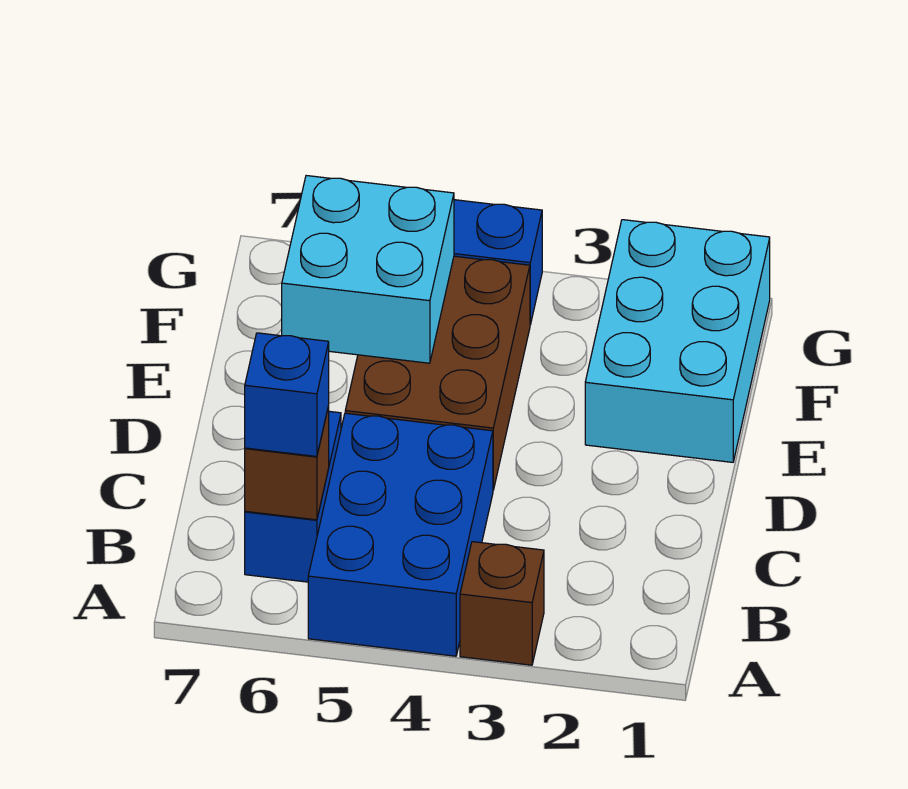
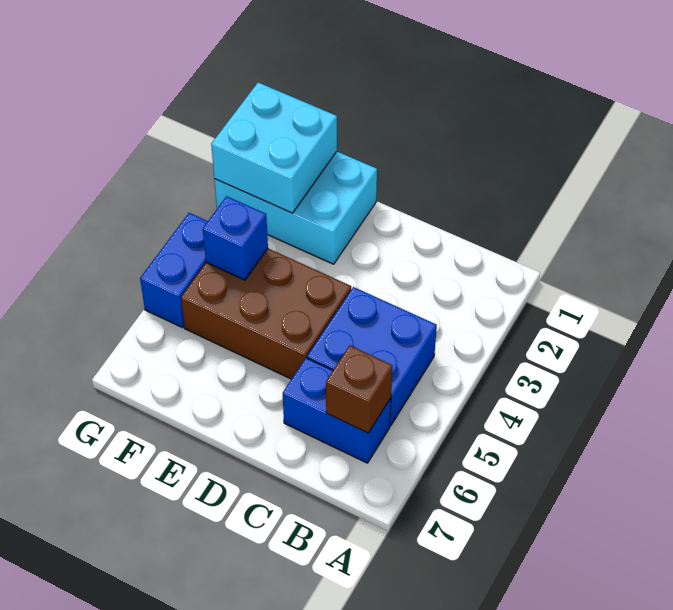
brown 1x1 brick [460,542,544,665] -> none
blue 2x3 brick [308,413,493,656] -> blue 2x2 brick [307,287,437,426]
blue 1x1 brick [245,333,329,456] -> blue 1x1 brick moved to [203,196,268,280]
cyan 2x2 brick [282,176,454,363] -> cyan 2x2 brick moved to [211,82,337,213]

